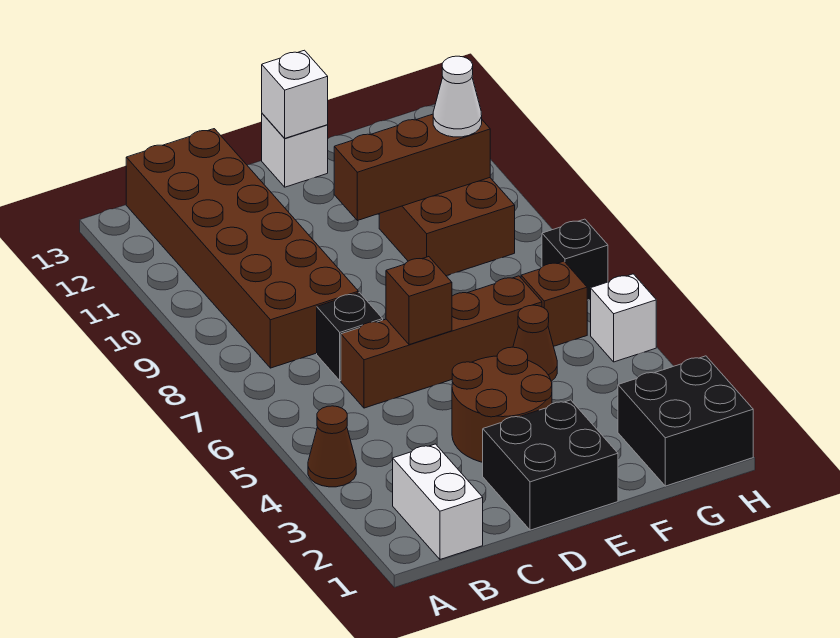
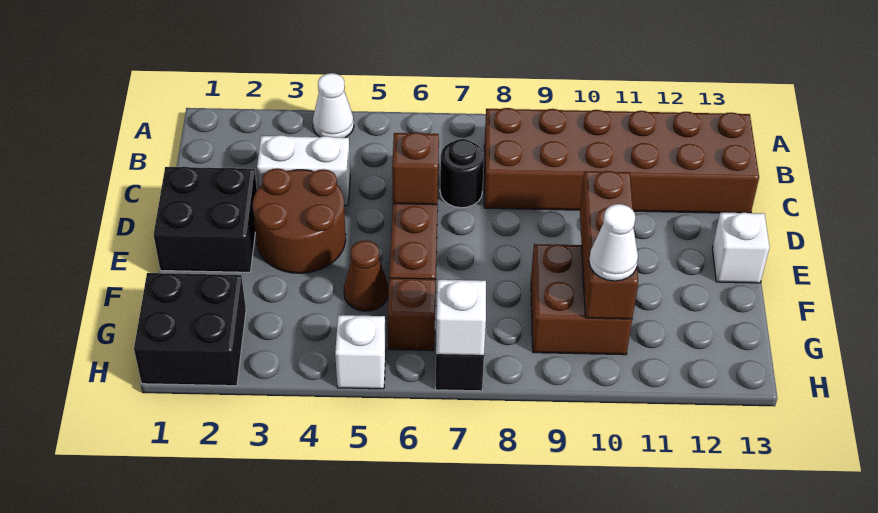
brown 1x1 cone [308,406,356,487] -> white 1x1 cone [313,73,354,138]
white 1x2 brick [393,444,483,559] -> white 1x2 brick moved to [257,135,350,205]
black 1x1 brick [317,293,383,381] -> black 1x1 round brick [440,139,484,208]
white 1x1 brick [262,50,328,138] -> white 1x1 brick moved to [436,280,486,356]

